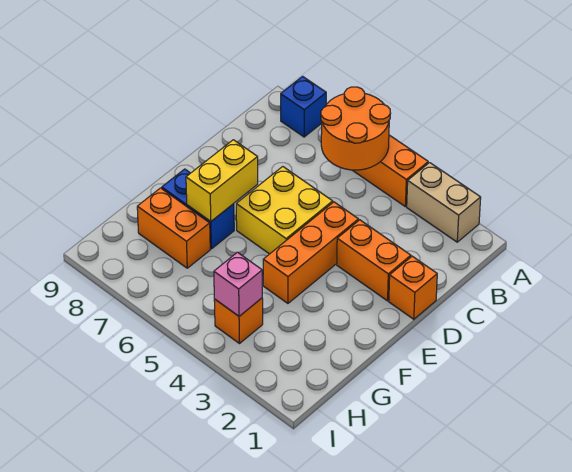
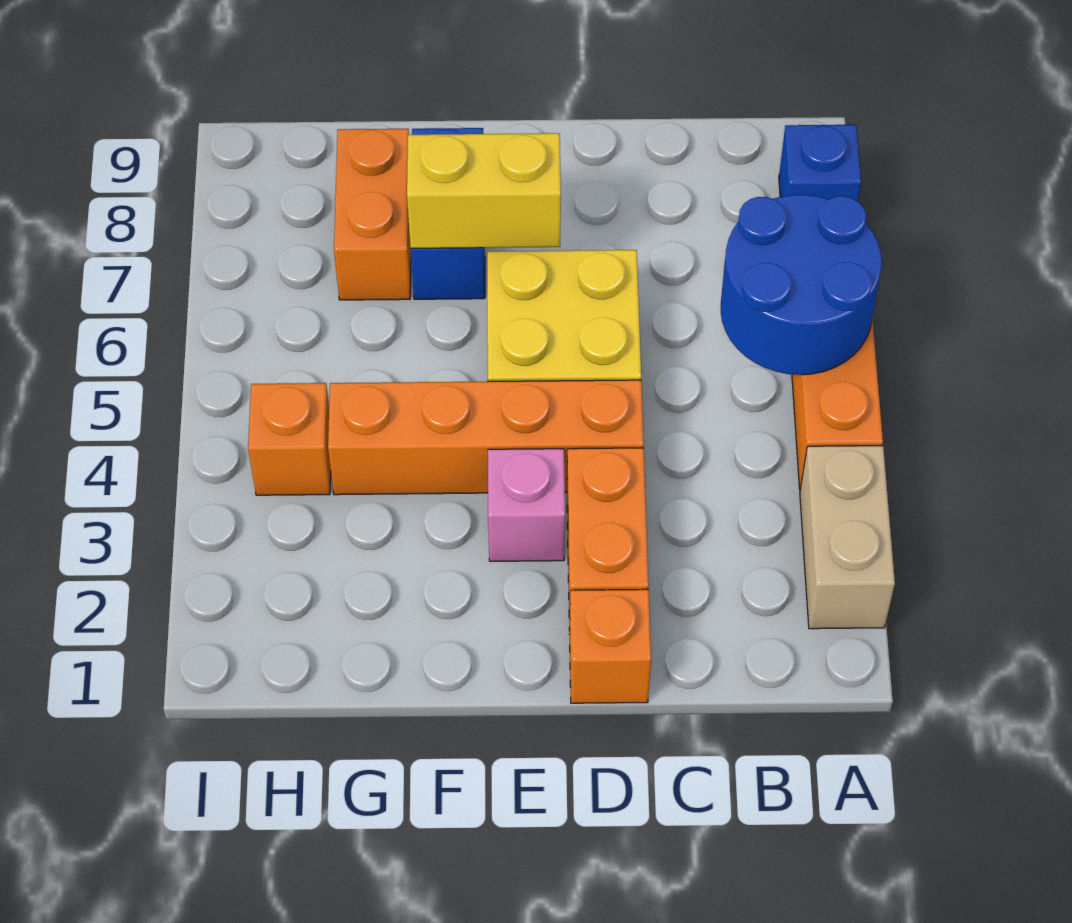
orange 2x2 round brick [321,87,391,170] -> blue 2x2 round brick [721,195,882,375]
orange 1x3 brick [263,202,359,303] -> orange 1x4 brick [328,380,644,495]
pink 1x1 brick [214,252,262,316] -> pink 1x1 brick moved to [488,449,565,561]

